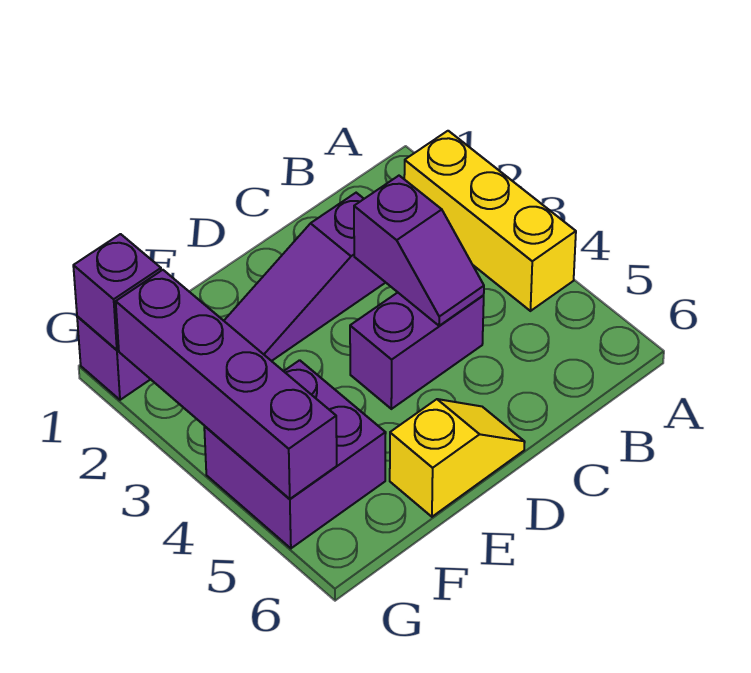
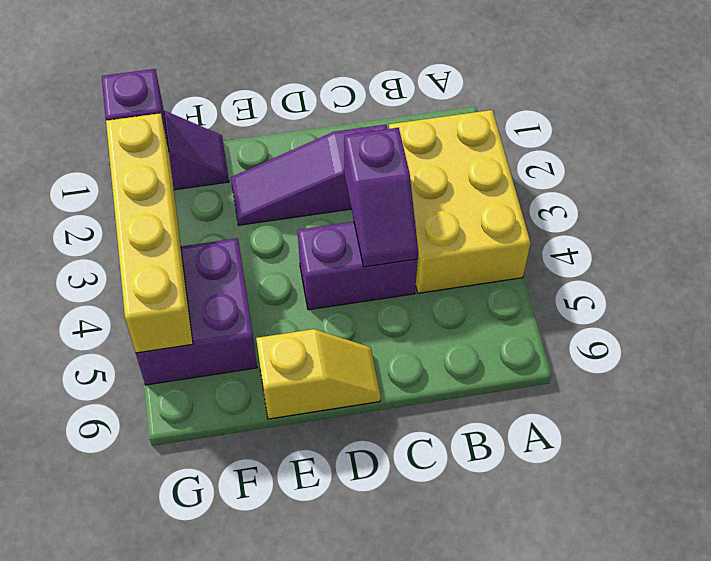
yellow 1x3 brick [404,131,576,311] -> yellow 2x3 brick [389,110,531,293]
purple 1x4 brick [116,270,337,499] -> yellow 1x4 brick [106,113,193,353]

